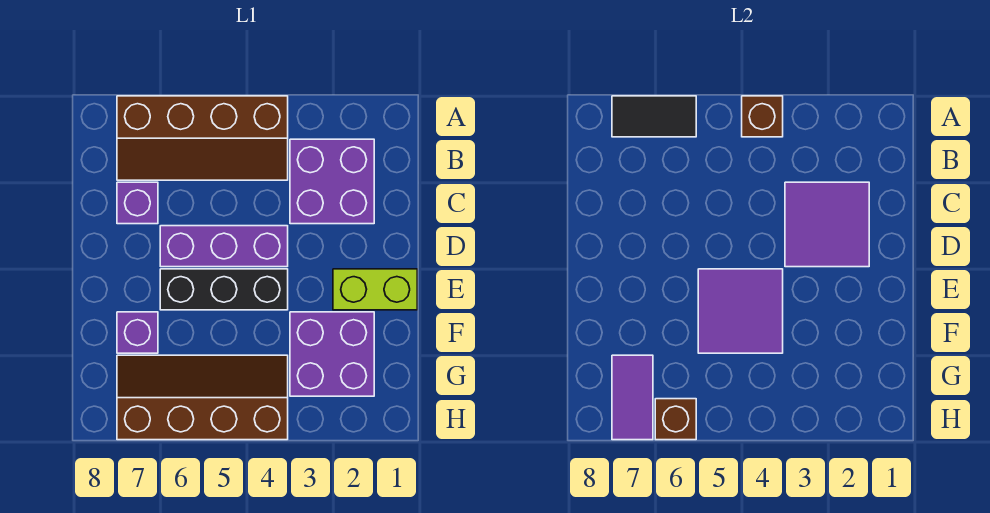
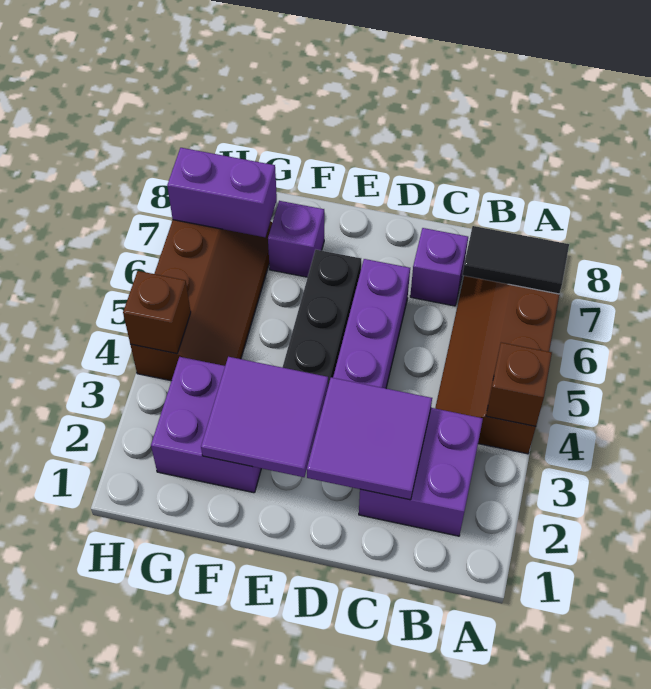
black 1x2 tile [612,96,696,137] -> black 1x2 tile turned to [463,226,569,294]
lime 1x2 brick [333,269,417,310] -> none
purple 2x2 tile [698,269,783,353] -> purple 2x2 tile moved to [201,357,328,477]
purple 1x2 tile [612,355,653,440] -> purple 1x2 brick [167,148,277,237]
brown 1x1 brick [655,399,696,440] -> brown 1x1 brick moved to [123,271,191,354]

